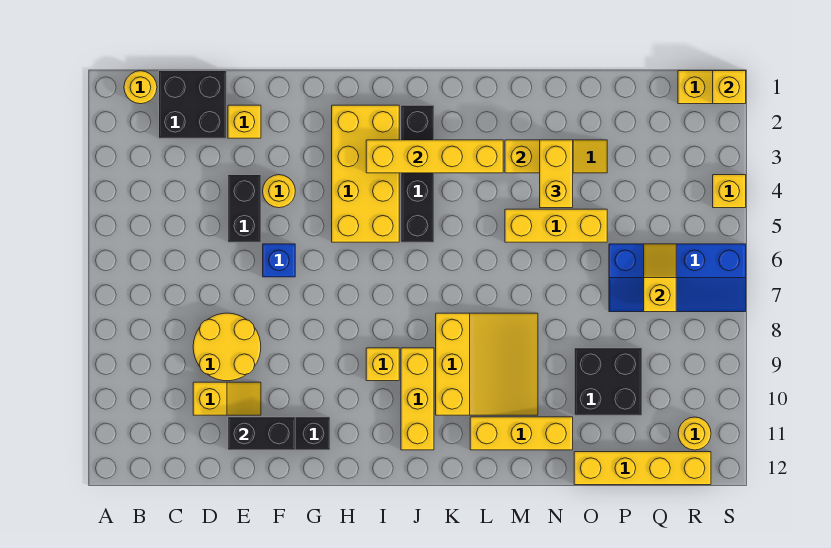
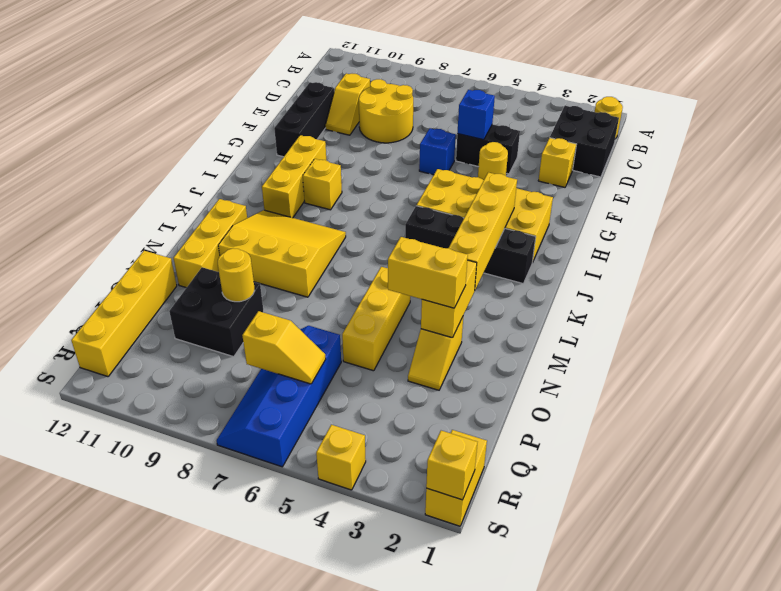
none -> blue 1x1 brick [457,90,495,140]
black 1x2 brick [228,417,295,450] -> none
yellow 1x3 brick [401,348,434,450] -> yellow 1x3 brick turned to [262,135,326,218]
yellow 3x3 slope [436,313,538,415] -> yellow 3x3 slope turned to [218,210,346,297]
yellow 1x1 round brick [678,417,711,450] -> yellow 1x1 round brick moved to [218,248,254,302]

